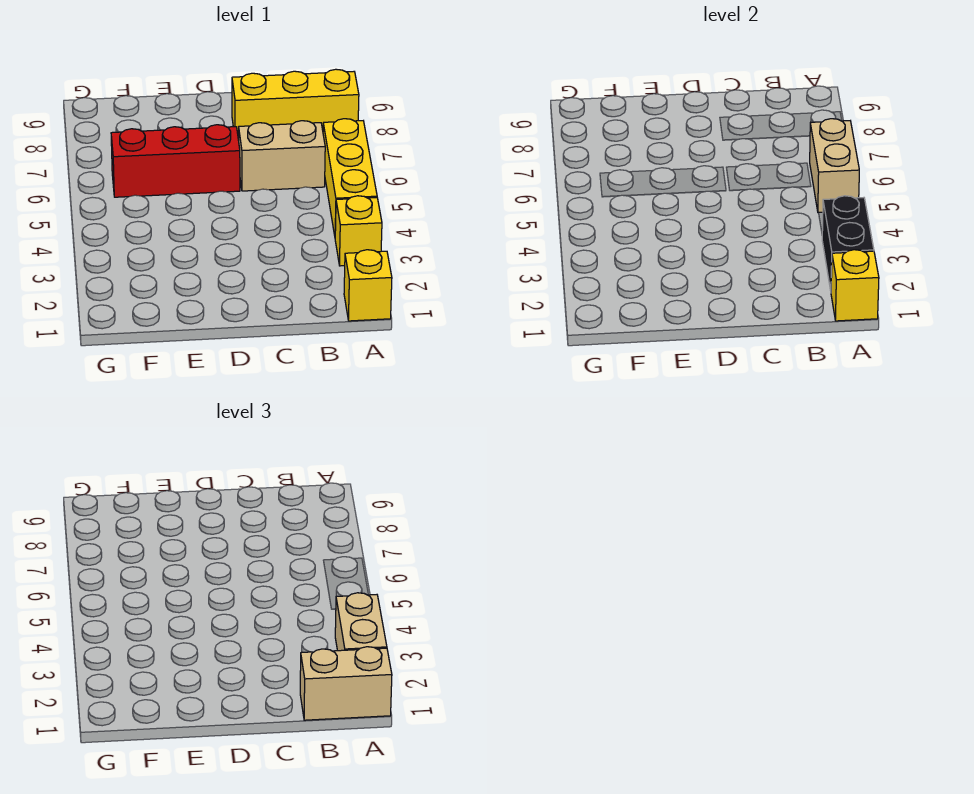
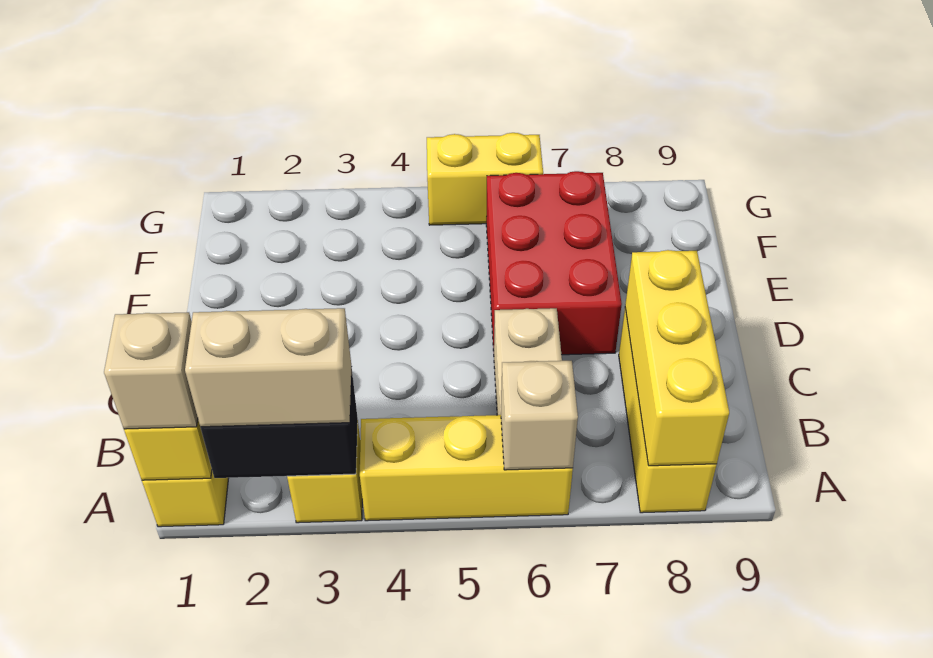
tan 1x2 brick [300,647,392,720] -> tan 1x1 brick [104,312,198,429]
tan 1x2 brick [810,119,859,213] -> tan 1x1 brick [501,361,578,470]
none -> yellow 1x3 brick [625,250,729,466]
red 1x3 brick [111,125,240,197] -> red 2x3 brick [486,171,622,355]
none -> yellow 1x2 brick [427,133,543,225]

